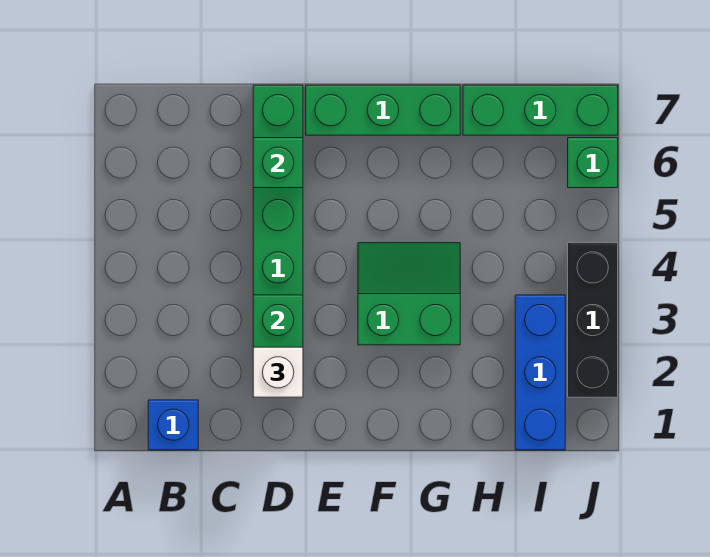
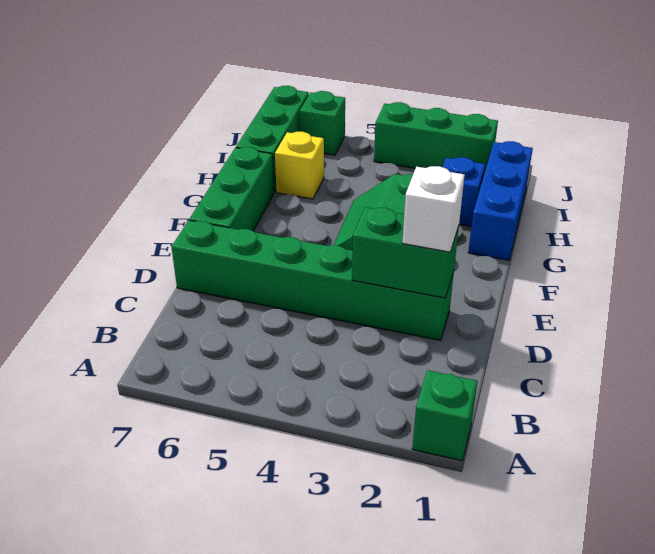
blue 1x1 brick [148,400,198,450] -> blue 1x1 brick moved to [443,157,485,227]
green 1x1 brick [253,138,303,188] -> green 1x1 brick moved to [412,370,477,461]
none -> yellow 1x1 brick [275,132,324,199]
blue 1x3 brick [515,295,565,450] -> blue 1x3 brick turned to [468,141,533,260]
black 1x3 brick [568,243,618,397] -> green 1x3 brick [374,102,498,174]

